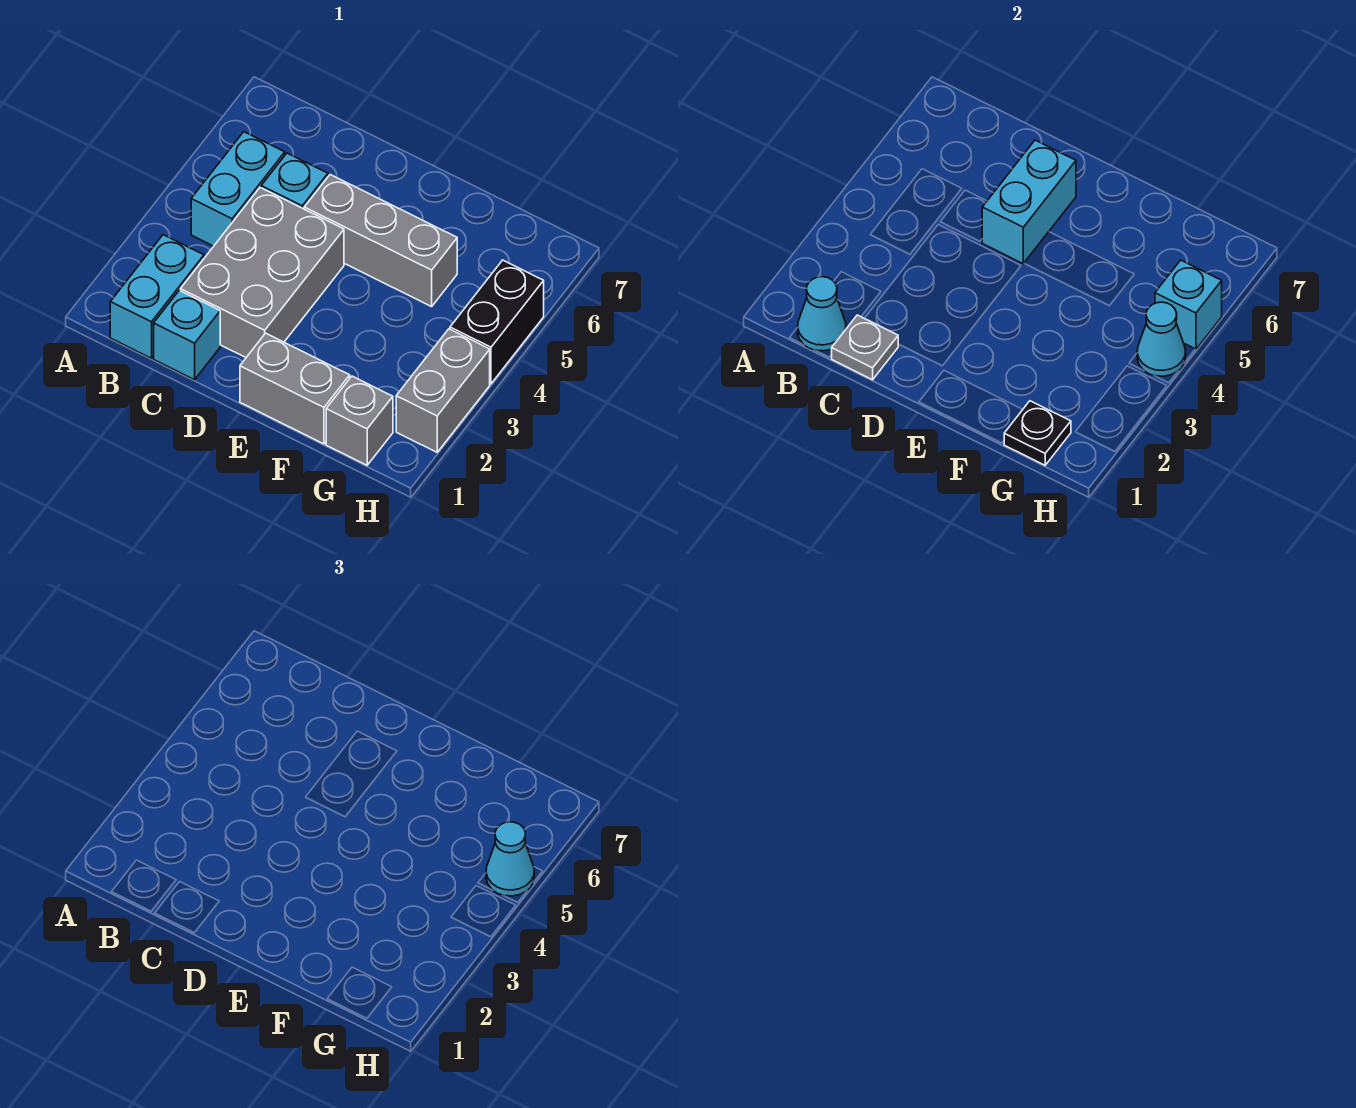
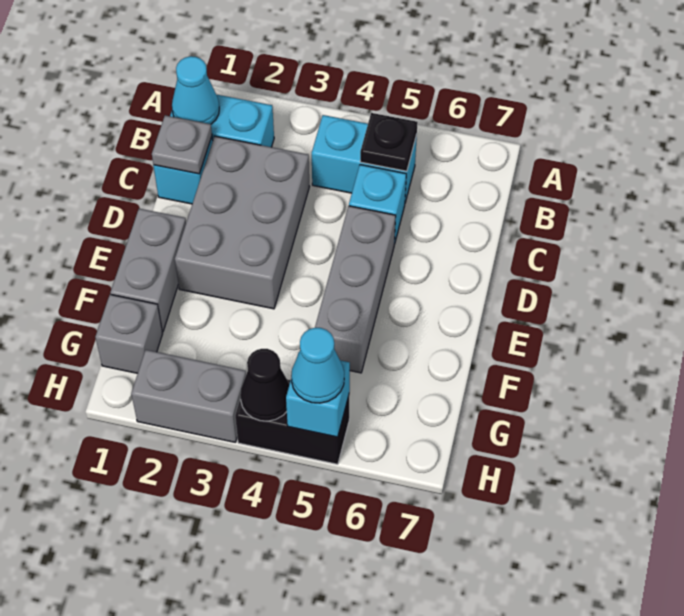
grey 2x3 brick [181,188,344,357] -> grey 2x3 brick turned to [175,136,310,309]
cyan 1x2 brick [982,140,1076,264] -> none
black 1x1 plate [1004,401,1071,465] -> black 1x1 plate moved to [360,113,418,171]
cyan 1x1 cone [1137,302,1186,376] -> black 1x1 cone [240,349,290,421]

